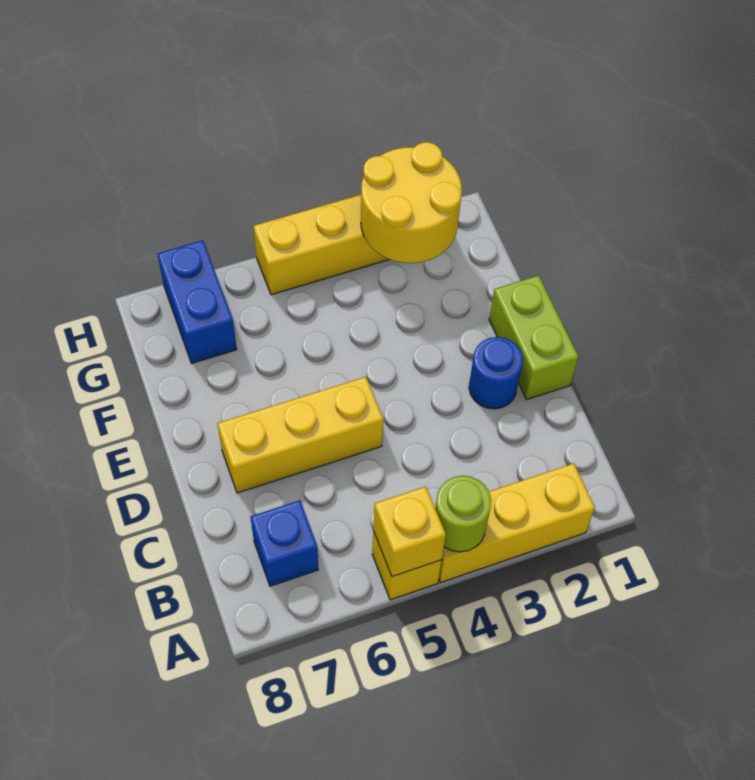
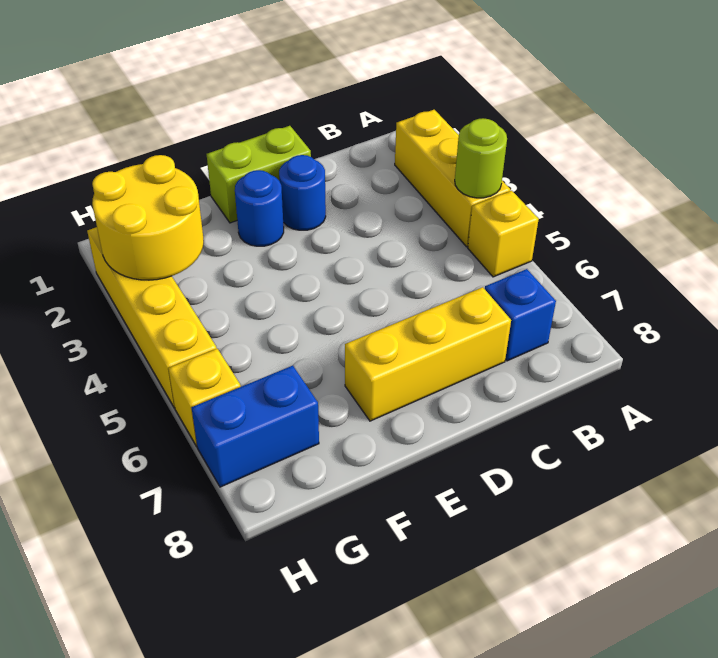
yellow 1x1 brick [373,486,446,577] -> yellow 1x1 brick moved to [168,349,241,446]
yellow 1x3 brick [217,377,383,493] -> yellow 1x3 brick turned to [345,287,511,421]
none -> blue 1x1 round brick [235,170,284,246]

